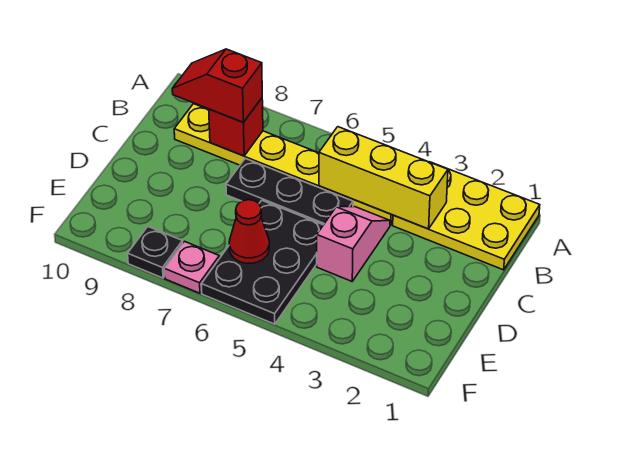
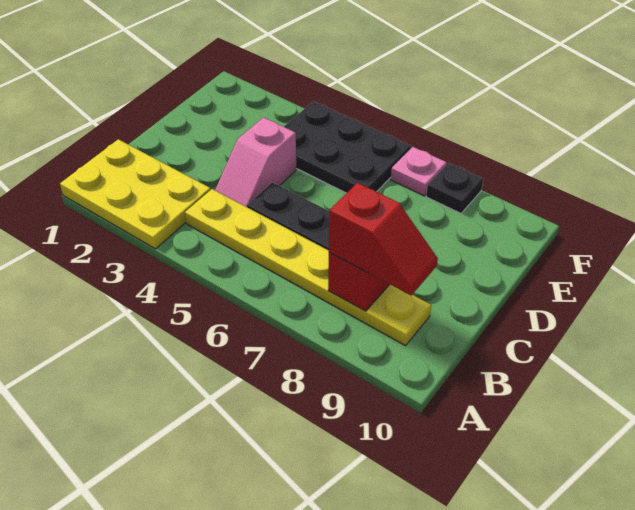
yellow 1x3 brick [319,127,448,229] -> none
black 2x3 plate [201,200,323,324] -> black 2x3 plate turned to [284,101,411,193]
red 1x1 cone [229,200,269,263] -> none

